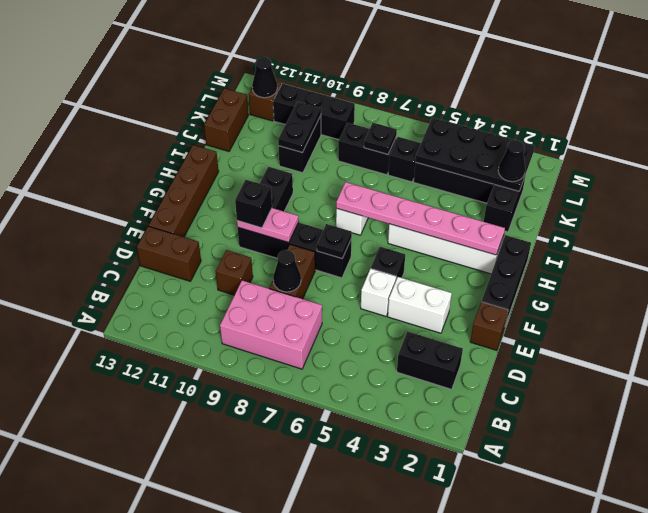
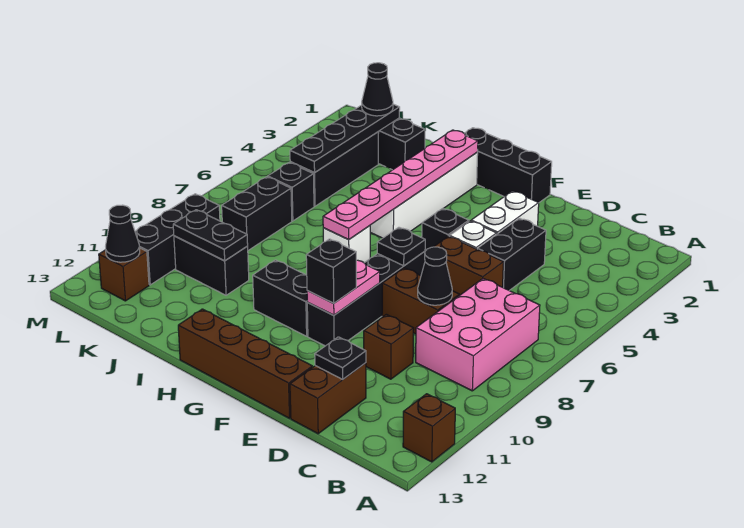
black 1x2 brick [397,331,463,389] -> black 1x2 brick moved to [478,218,546,291]
brown 1x1 brick [470,302,508,350] -> brown 1x1 brick moved to [403,394,455,462]
brown 1x2 brick [204,88,248,151] -> brown 1x2 brick moved to [434,236,503,296]
black 2x4 plate [415,118,535,191] -> black 1x4 plate [290,104,400,173]
black 1x1 plate [364,123,397,154] -> black 1x1 plate moved to [315,337,366,379]

